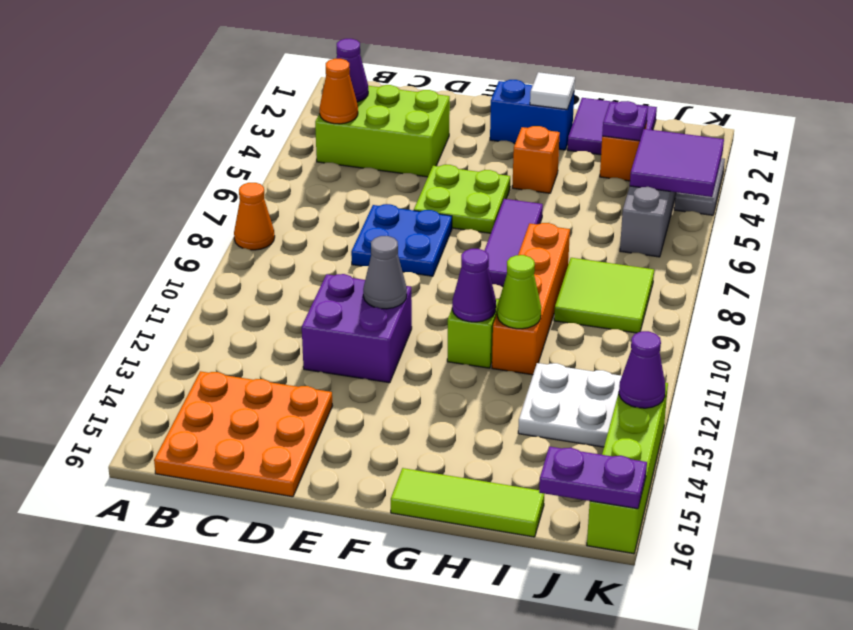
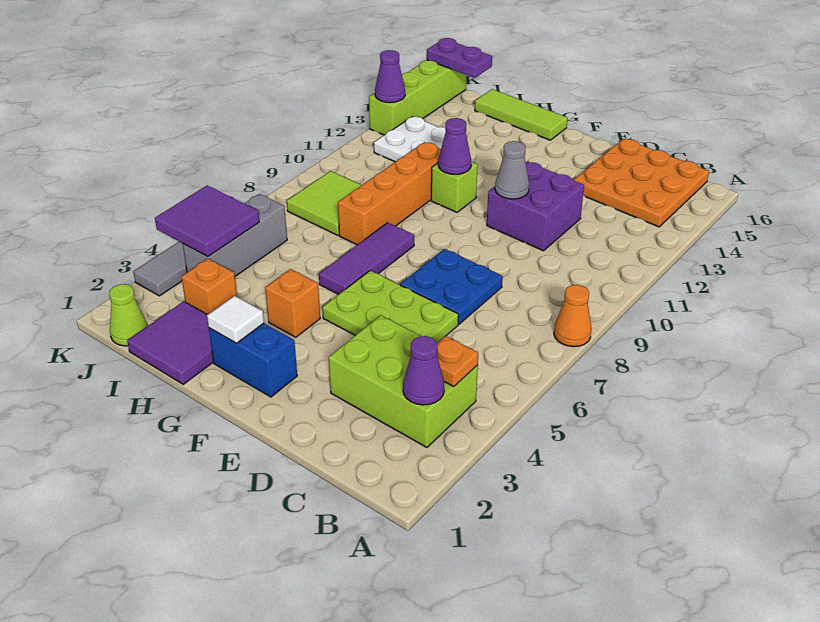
orange 1x1 cone [320,59,358,124] -> orange 1x1 plate [437,336,478,387]
lime 2x2 plate [414,165,510,233] -> lime 2x3 plate [322,271,459,343]
lime 1x1 cone [497,255,541,329] -> lime 1x1 cone moved to [109,284,147,346]
purple 1x1 plate [602,101,648,141] -> none

